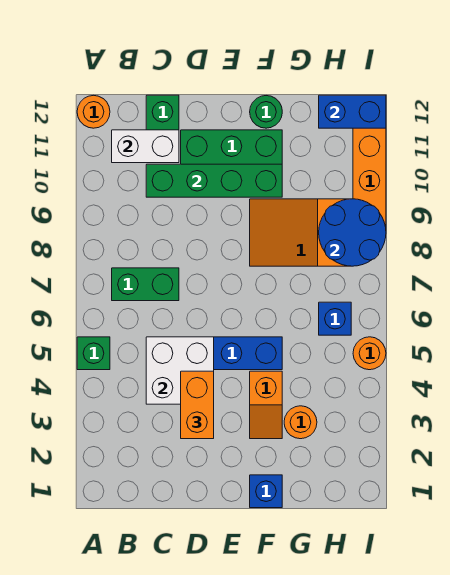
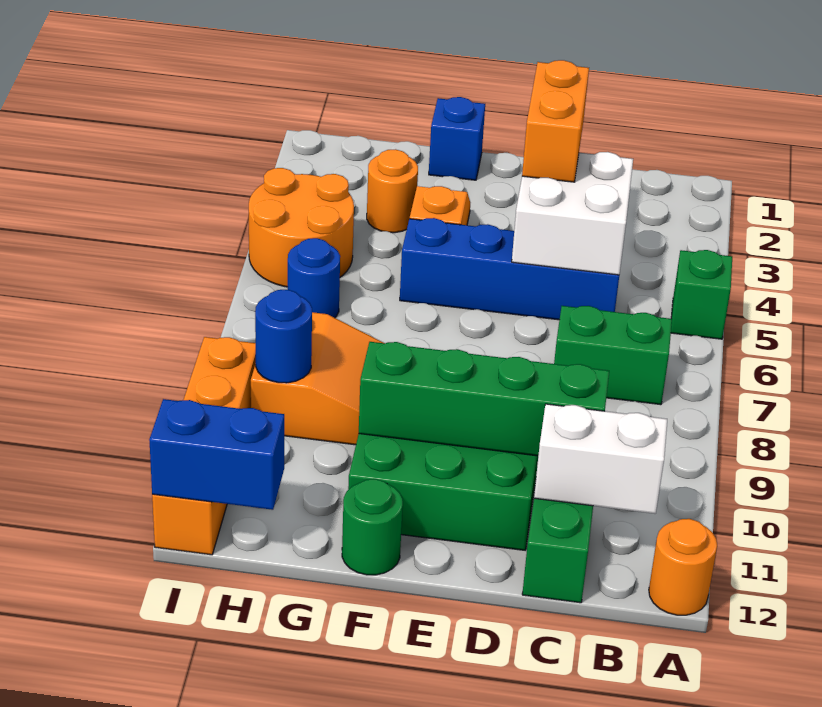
blue 1x1 brick [319,302,351,335] -> blue 1x1 round brick [288,238,340,318]
blue 2x2 round brick [319,199,386,266] -> blue 1x1 round brick [255,290,312,383]
orange 1x1 round brick [353,337,386,370] -> orange 2x2 round brick [249,168,354,287]

